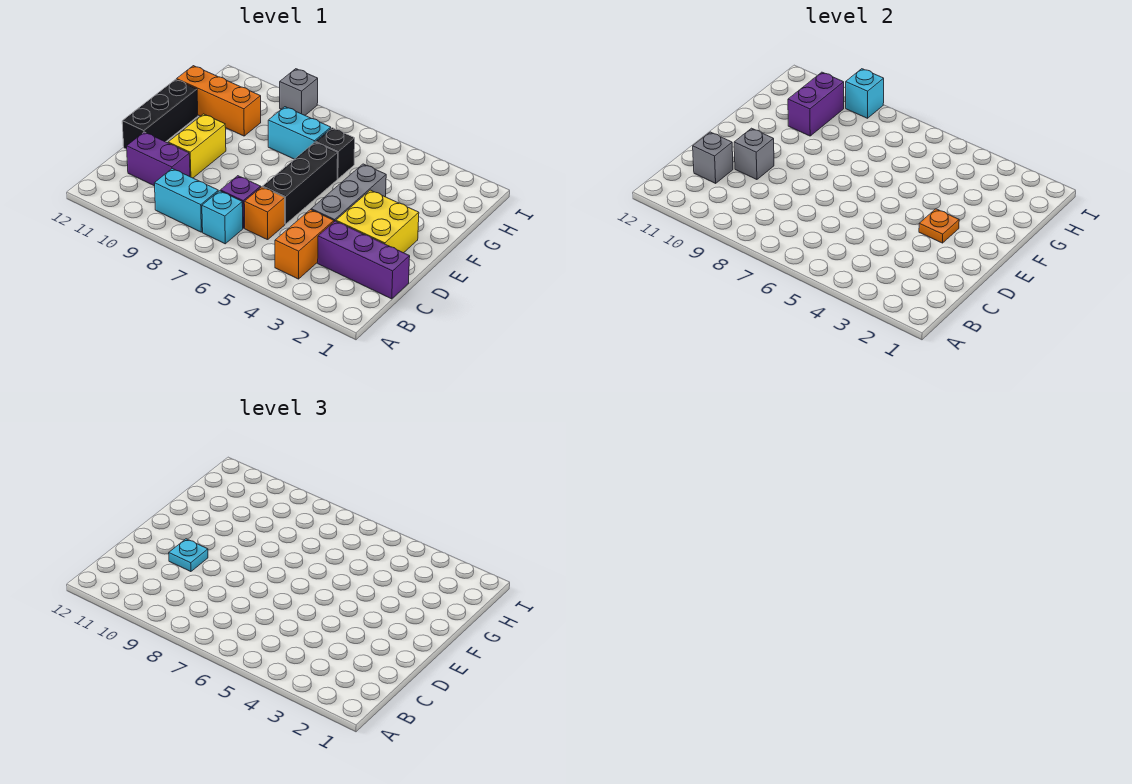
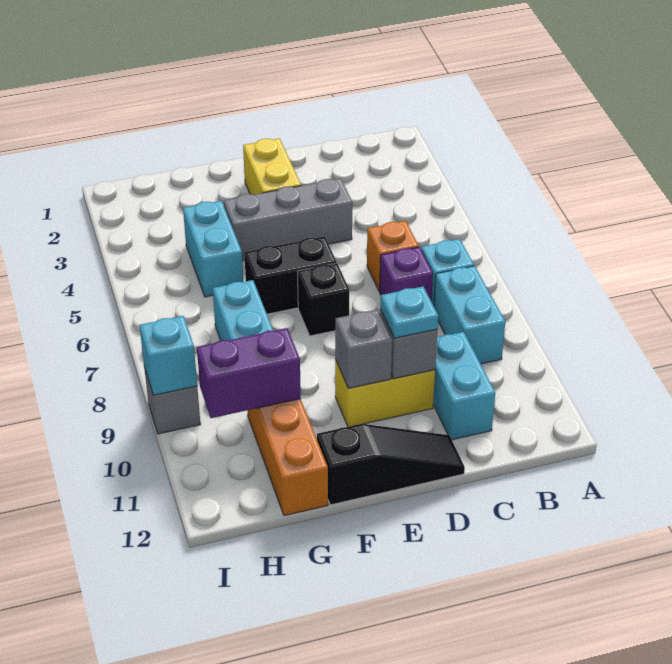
orange 1x2 brick [275,210,334,279] -> none
purple 1x3 brick [318,221,410,299] -> none
purple 1x2 brick [127,132,190,186] -> cyan 1x2 brick [433,332,495,440]
grey 1x1 brick [693,132,733,183] -> grey 1x1 brick moved to [335,310,392,388]
yellow 2x2 brick [336,190,419,253] -> yellow 1x2 brick [243,138,301,195]
black 1x3 brick [263,142,338,224] -> black 1x2 brick [244,237,337,314]
black 1x3 brick [122,79,198,149] -> black 1x3 slope [317,424,465,505]
orange 1x1 plate [919,209,959,243] -> none
none -> cyan 1x2 brick [183,201,243,297]
black 1x1 brick [316,128,355,179] -> black 1x1 brick moved to [298,263,349,336]

